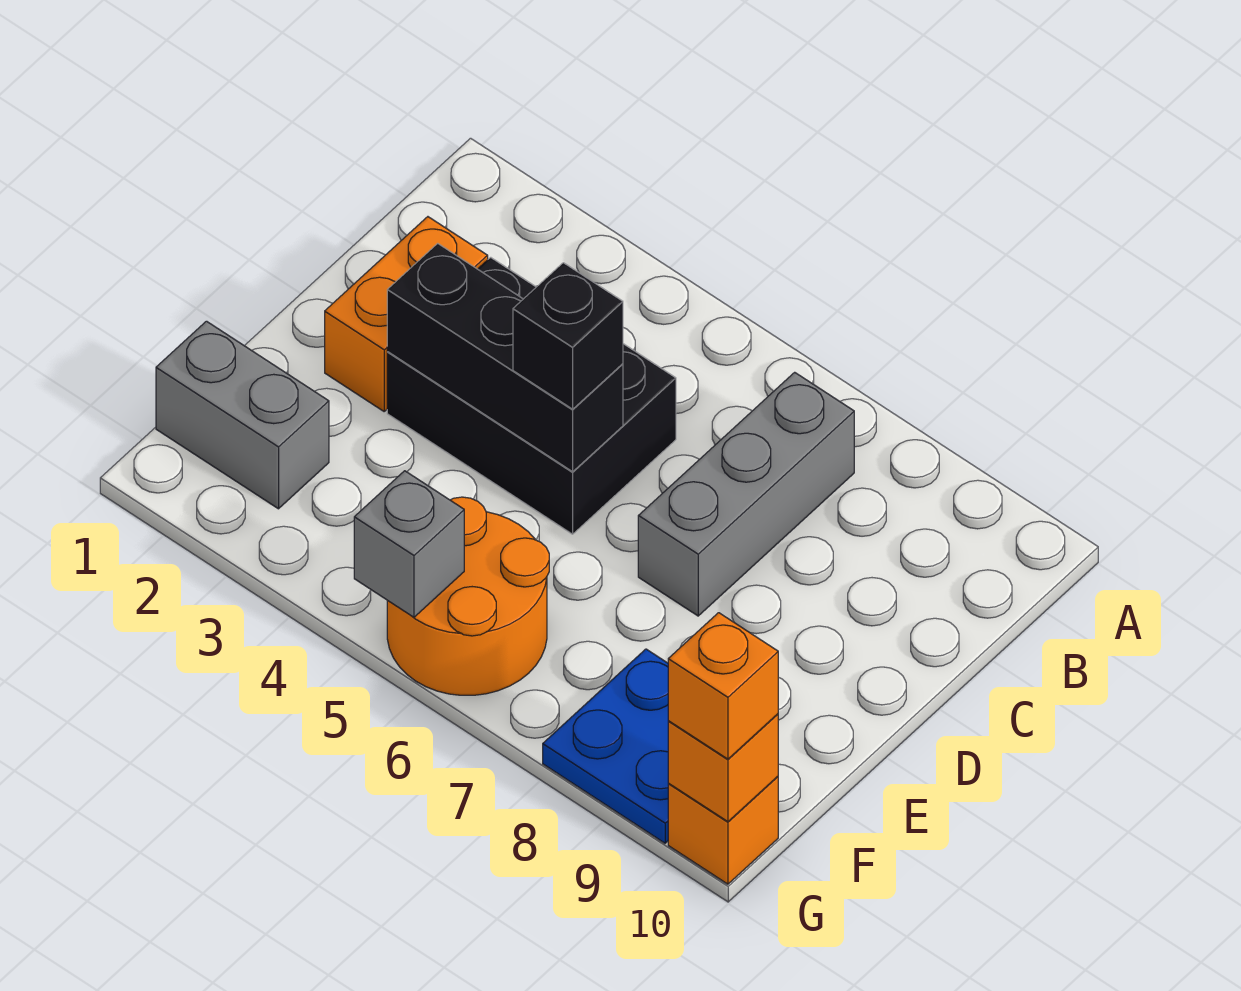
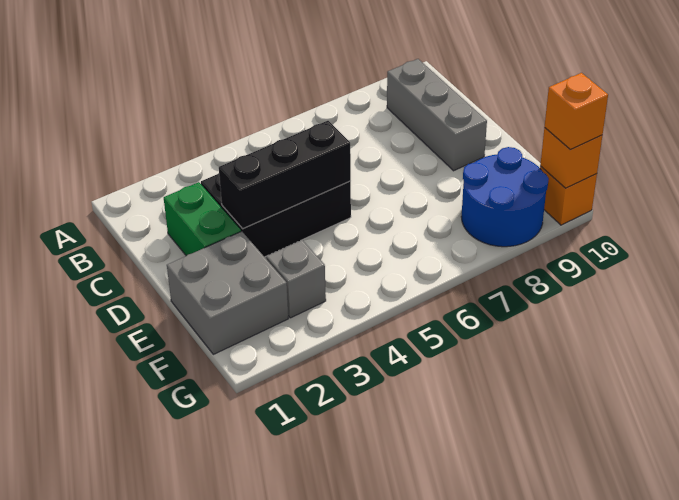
grey 1x3 brick [638,372,854,616] -> grey 1x3 brick moved to [387,59,487,171]
orange 1x2 brick [325,217,488,411] -> green 1x2 brick [164,182,241,256]
black 1x1 brick [513,263,623,409] -> none
grey 1x2 brick [156,321,329,509] -> grey 2x2 brick [167,231,288,354]
orange 2x2 round brick [387,497,549,695] -> none
blue 2x2 plate [543,649,668,843] -> blue 2x2 round brick [461,147,549,247]
grey 1x1 brick [354,471,464,617] -> grey 1x1 brick moved to [266,240,326,318]

